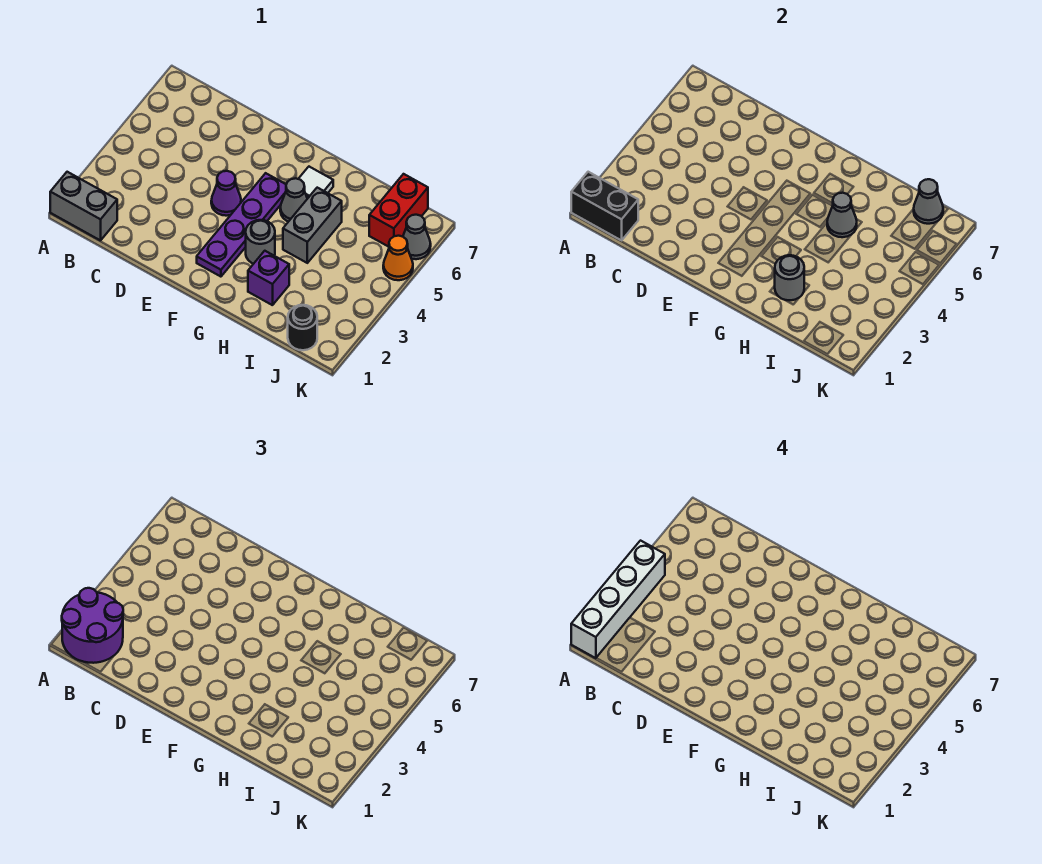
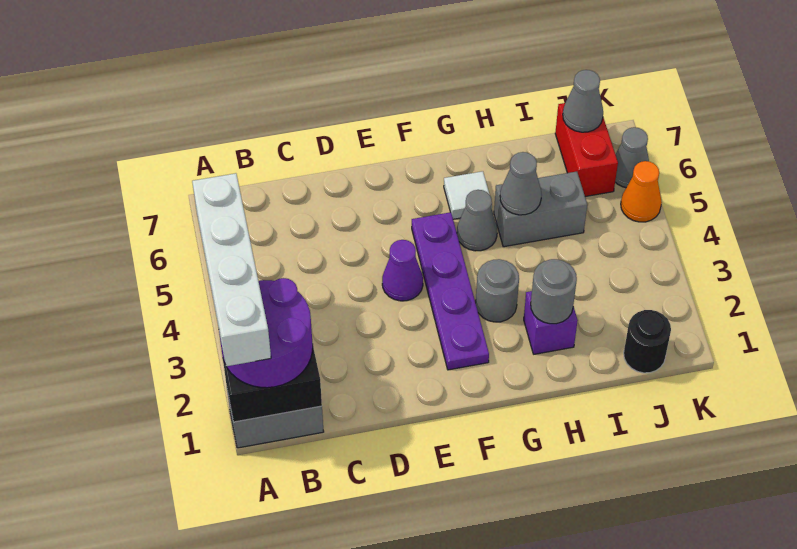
grey 1x2 brick [283,188,342,263] -> grey 1x2 brick turned to [494,172,587,247]

